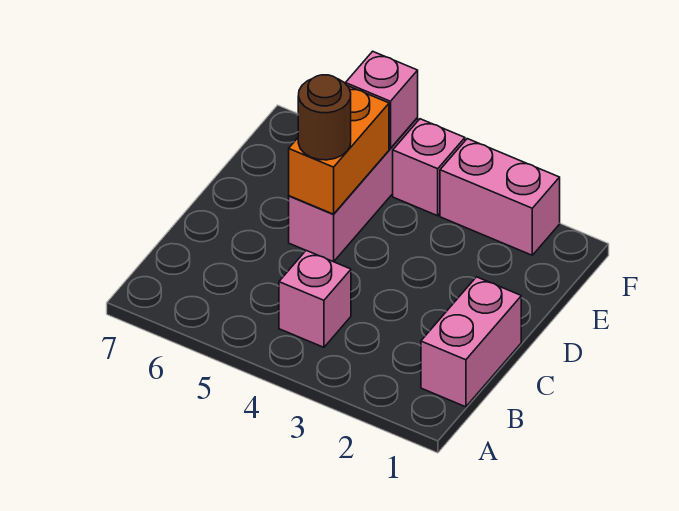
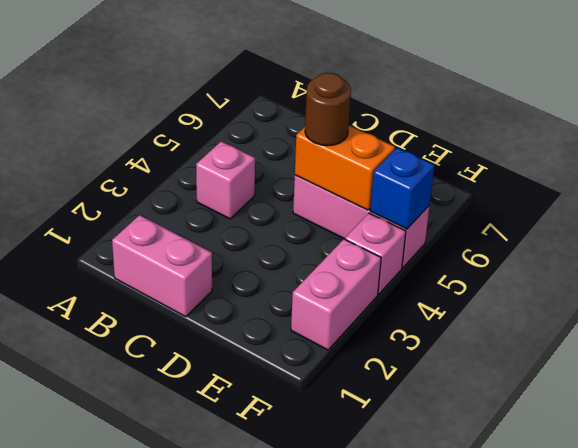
pink 1x1 brick [345,51,418,148] -> blue 1x1 brick [370,148,434,229]

